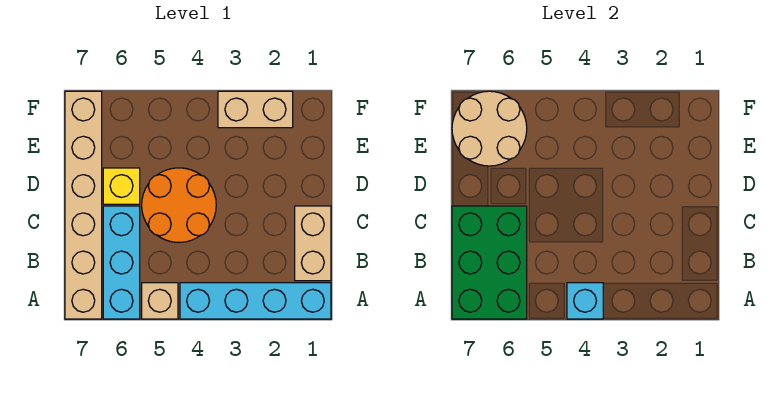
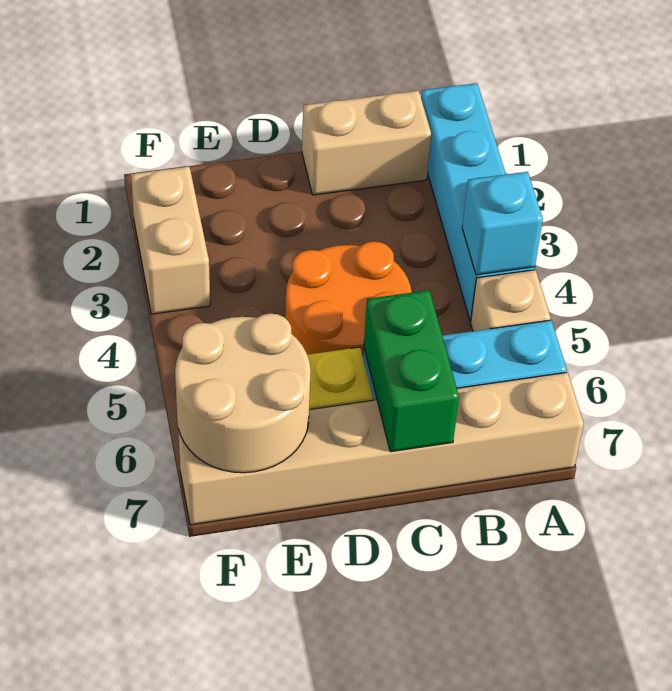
green 2x3 brick [452,206,527,319] -> green 1x2 brick [364,290,459,452]

